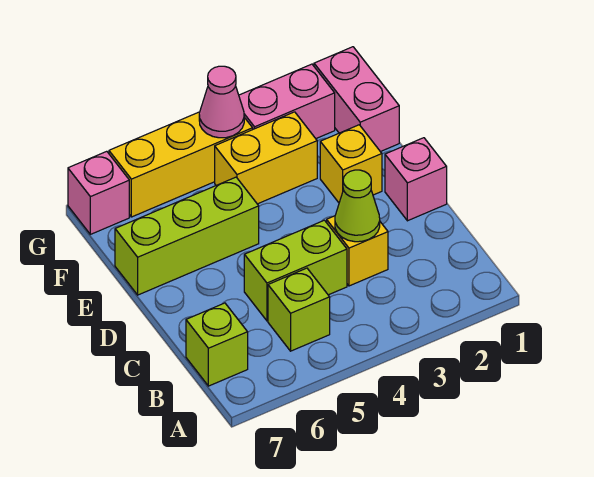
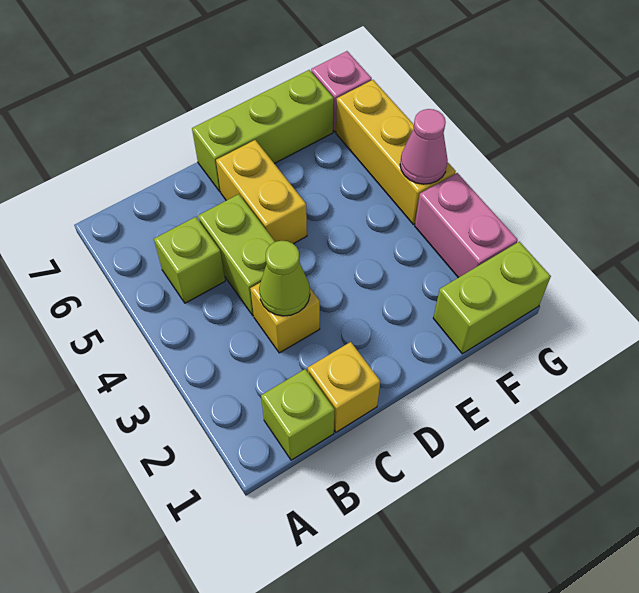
lime 1x1 brick [186,303,248,386] -> lime 1x1 brick moved to [261,369,335,460]
pink 1x1 brick [385,138,447,221] -> none
yellow 1x1 brick [320,125,382,203] -> yellow 1x1 brick moved to [308,342,380,432]
lime 1x3 brick [115,177,259,295] -> lime 1x3 brick turned to [192,70,334,192]
pink 1x2 brick [314,47,399,152] -> lime 1x2 brick [433,242,551,354]
yellow 1x2 brick [215,112,317,204] -> yellow 1x2 brick moved to [216,140,307,244]

